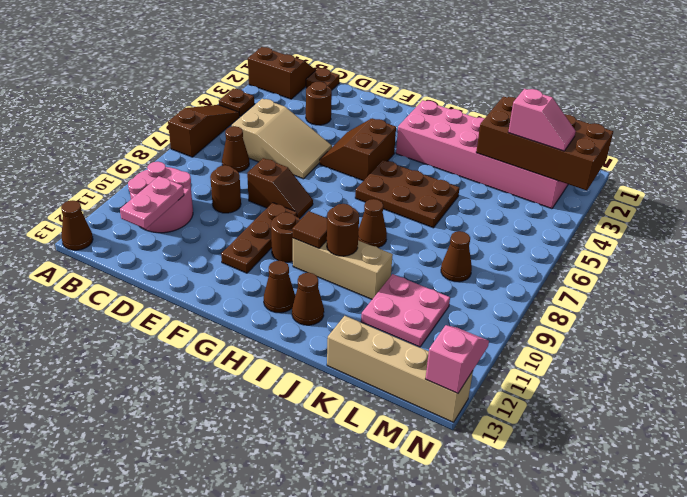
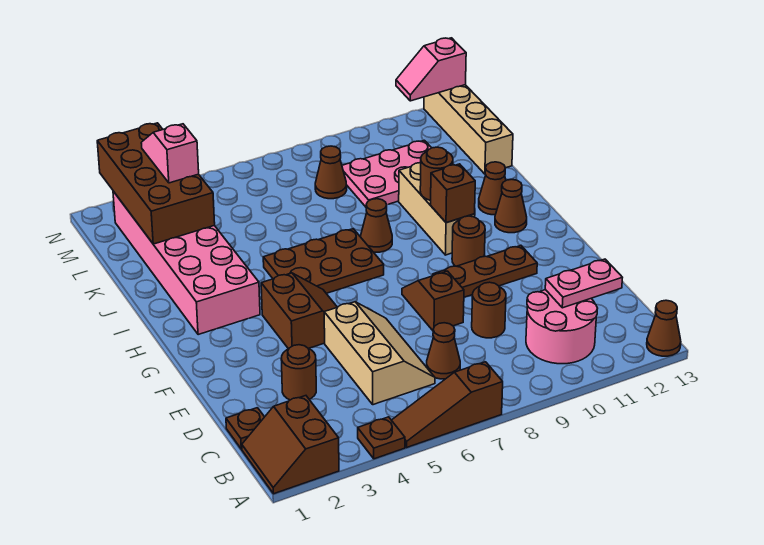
tan 2x3 slope [232,99,332,179] -> tan 2x3 slope turned to [324,302,435,405]
brown 2x2 slope [320,118,396,181] -> brown 2x2 slope turned to [261,273,337,349]
brown 2x3 plate [355,160,459,228] -> brown 2x3 plate turned to [263,229,384,293]
brown 1x1 tile [292,211,327,248] -> brown 1x1 brick [431,164,475,223]
pink 2x2 plate [361,274,450,347] -> pink 2x3 plate [342,140,431,207]

